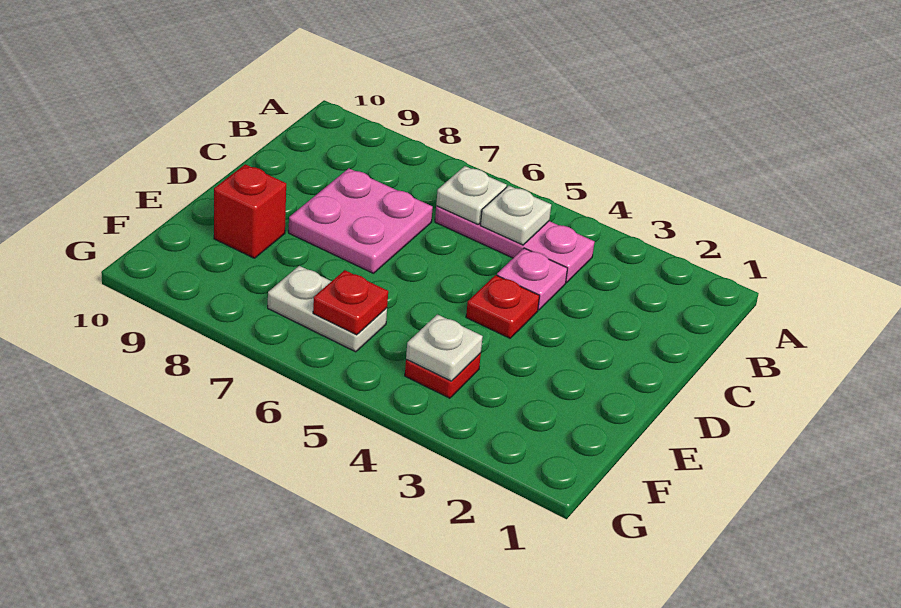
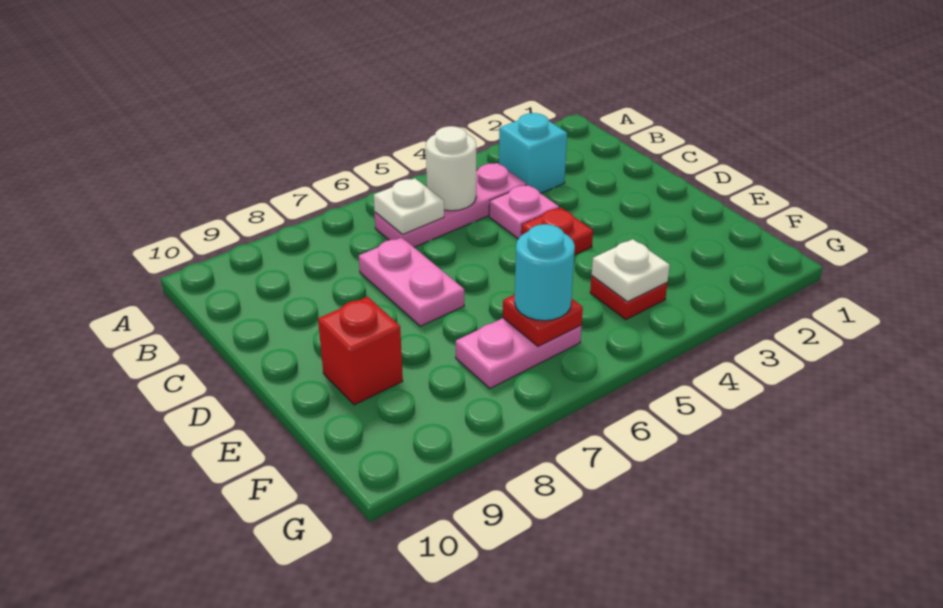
none -> cyan 1x1 brick [499,113,567,193]
white 1x1 plate [480,186,551,245] -> white 1x1 round brick [426,126,476,211]
pink 2x2 plate [289,168,433,273] -> pink 1x2 plate [359,237,464,326]
white 1x2 plate [268,266,387,352] -> pink 1x2 plate [456,318,581,388]
none -> cyan 1x1 round brick [515,224,575,321]

